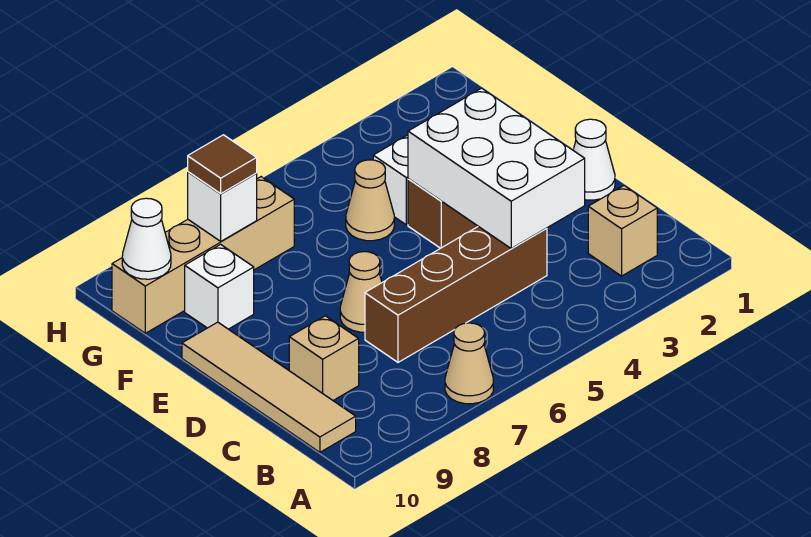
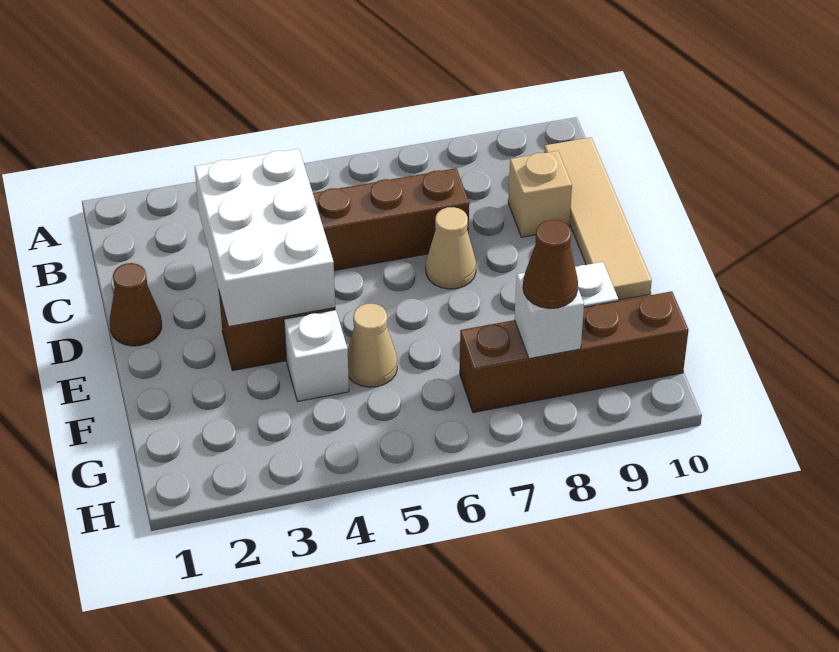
tan 1x1 cone [445,323,493,404] -> none
tan 1x1 brick [588,186,657,276] -> none
white 1x1 cone [573,119,615,200] -> brown 1x1 cone [110,263,162,346]
tan 1x4 brick [112,177,294,333] -> brown 1x4 brick [460,291,688,413]
brown 1x1 tile [188,135,257,193] -> brown 1x1 cone [523,220,578,309]
white 1x1 cone [122,198,171,279] -> none

